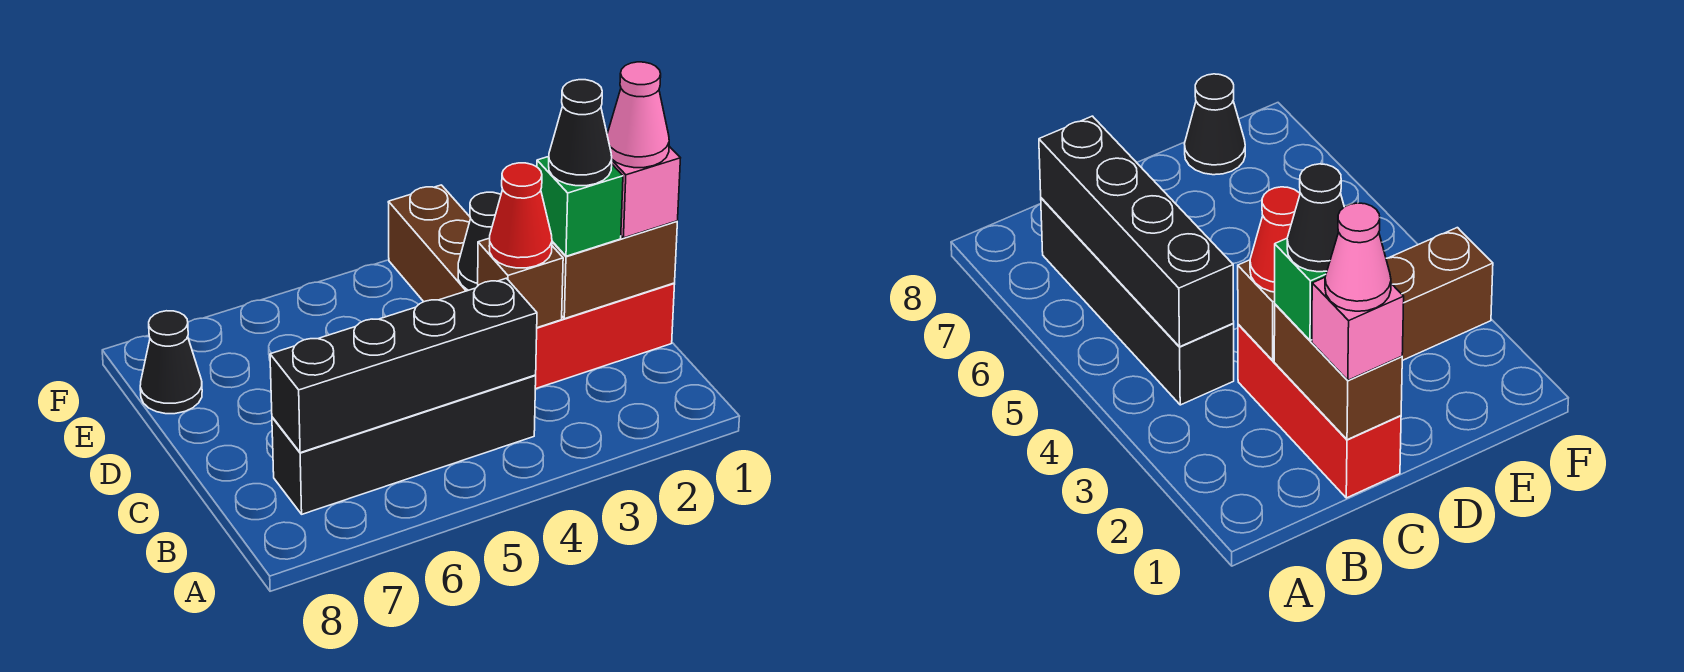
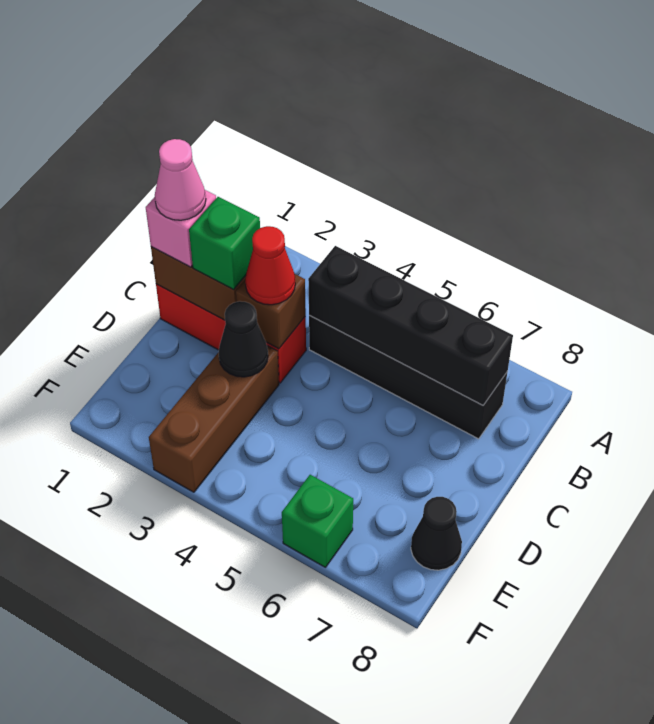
black 1x1 cone [549,80,612,186] -> none
none -> green 1x1 brick [282,475,353,567]

